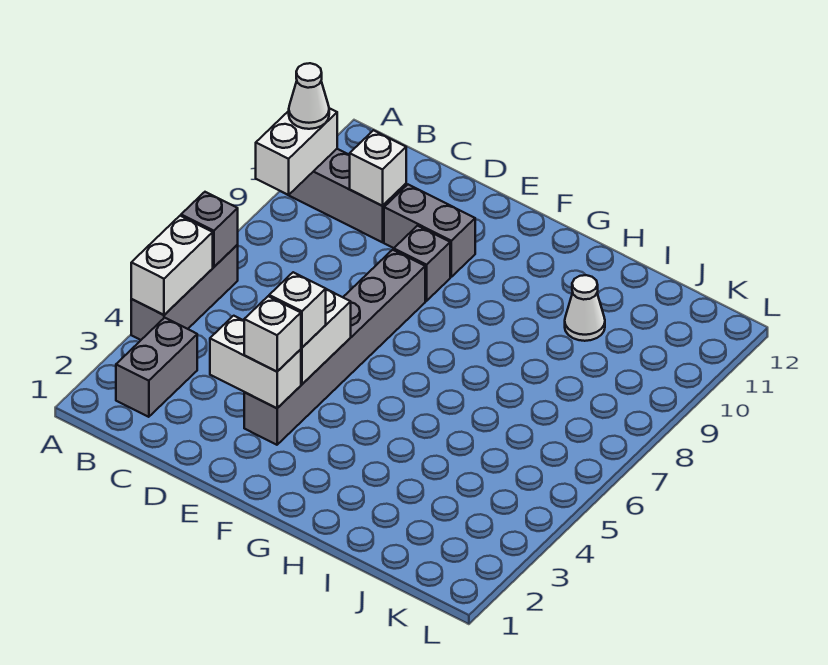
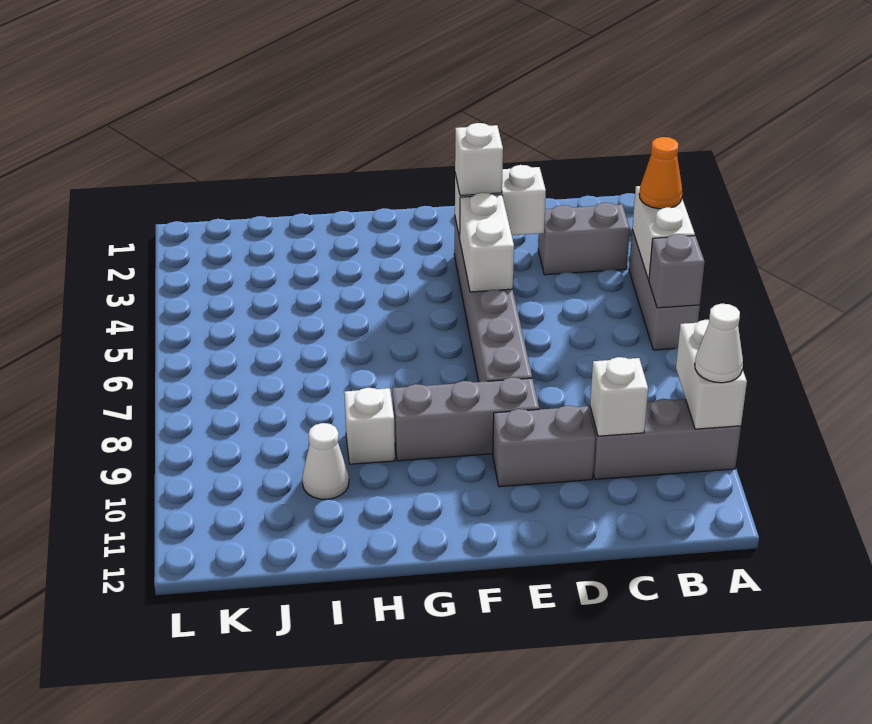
none -> orange 1x1 cone [639,137,682,209]
grey 1x2 brick [116,318,197,417] -> grey 1x2 brick turned to [538,203,630,275]
white 1x1 brick [269,272,326,348] -> white 1x1 brick moved to [344,388,395,464]
grey 1x1 brick [394,226,450,301] -> grey 1x3 brick [392,377,539,461]

